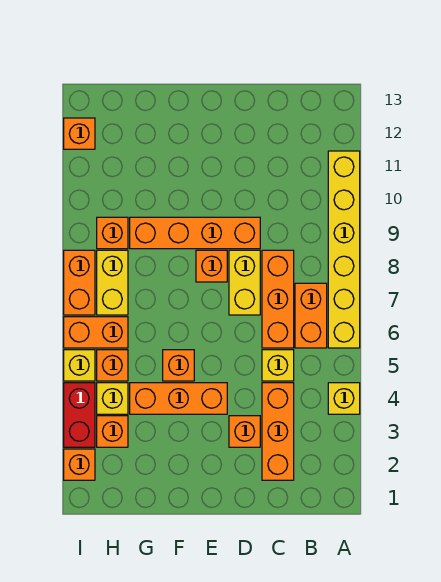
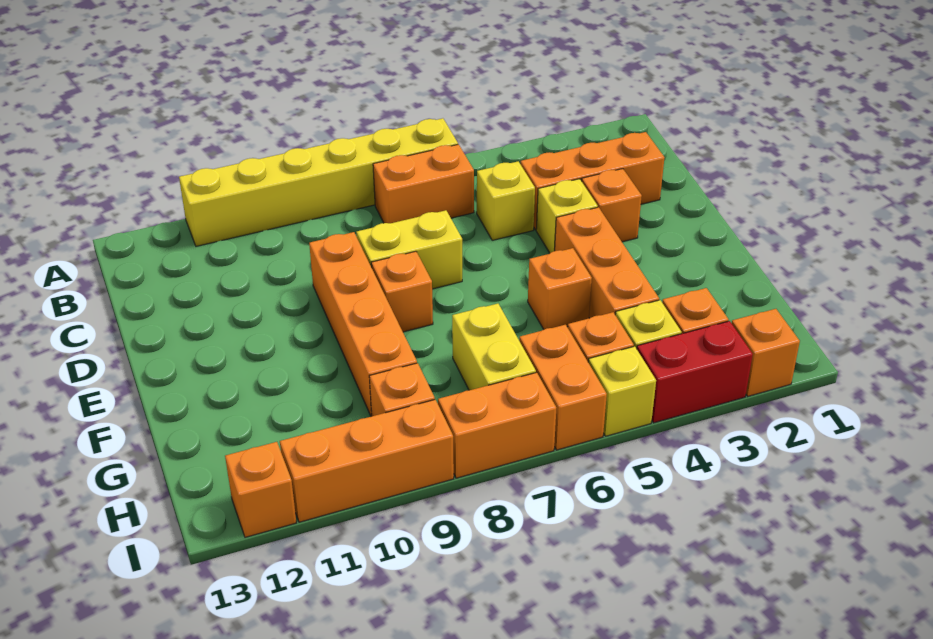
yellow 1x1 brick [328,383,360,414] -> yellow 1x1 brick moved to [536,179,598,253]
orange 1x3 brick [262,250,294,348] -> orange 1x3 brick moved to [280,400,454,522]
yellow 1x2 brick [97,250,128,315] -> yellow 1x2 brick turned to [452,304,536,390]

